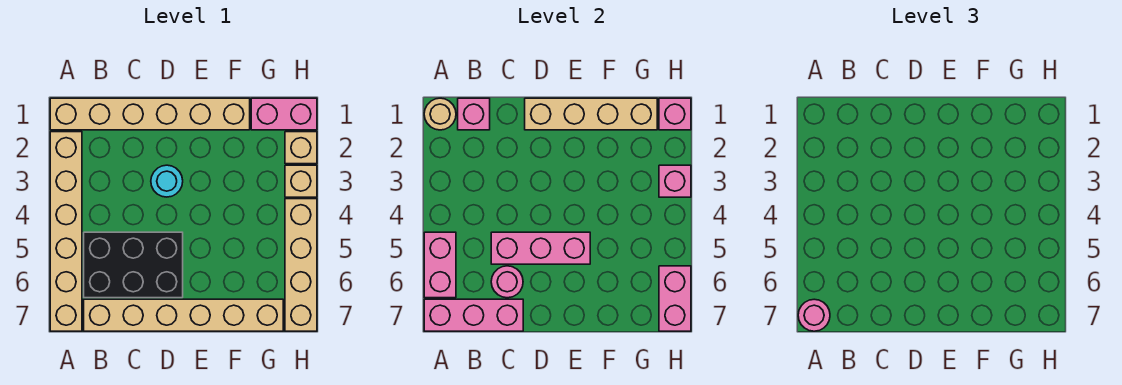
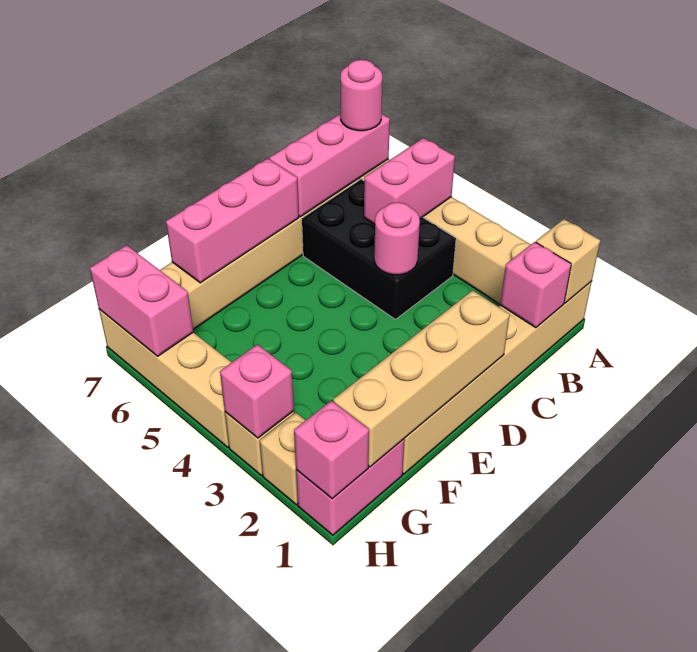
tan 1x1 round brick [424,98,456,130] -> tan 1x1 brick [536,219,600,303]
pink 1x2 brick [424,232,456,298] -> pink 1x2 brick turned to [364,138,455,224]
black 2x3 brick [84,232,183,298] -> black 2x3 brick turned to [302,179,456,319]
pink 1x3 brick [491,232,590,264] -> pink 1x3 brick moved to [166,158,299,283]
pink 1x1 round brick [491,266,523,298] -> pink 1x1 round brick moved to [374,202,420,275]
cyan 1x1 round brick [151,165,183,197] -> none

